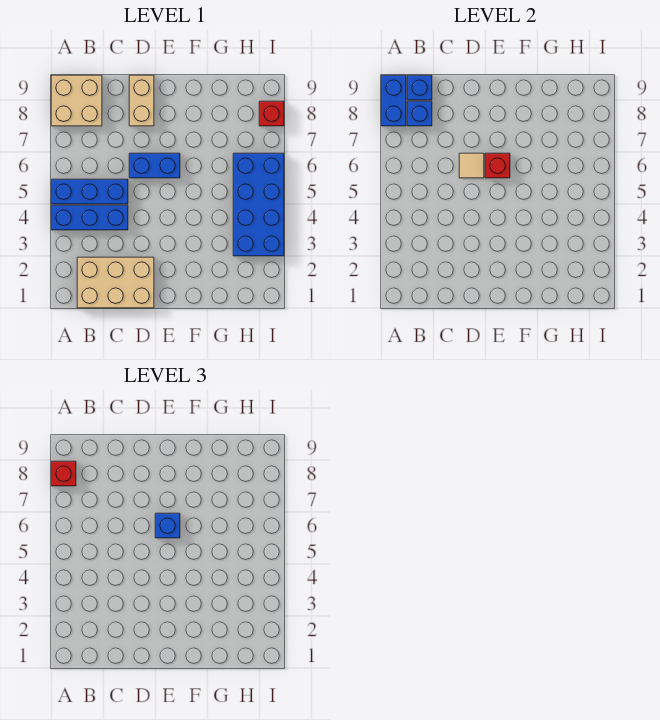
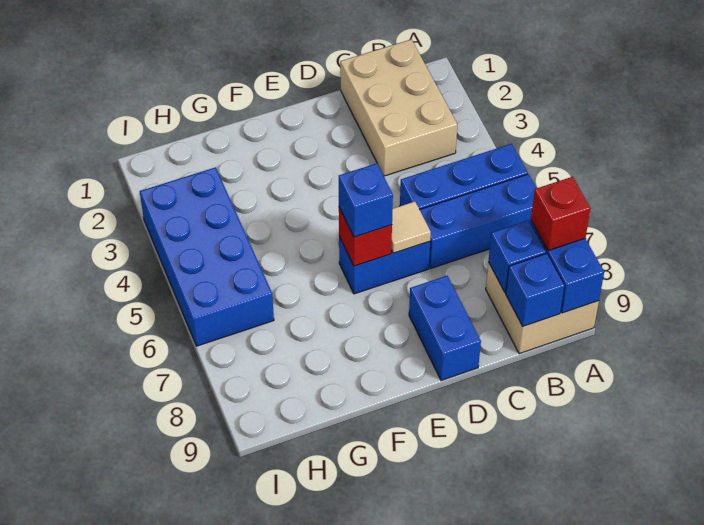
blue 1x3 brick [51,205,128,230] -> blue 1x3 brick moved to [420,174,536,268]
tan 2x3 brick [77,257,154,308] -> tan 2x3 brick turned to [340,39,457,176]
tan 1x2 brick [129,75,154,126] -> blue 1x2 brick [409,276,481,381]
red 1x1 brick [259,101,284,126] -> none

